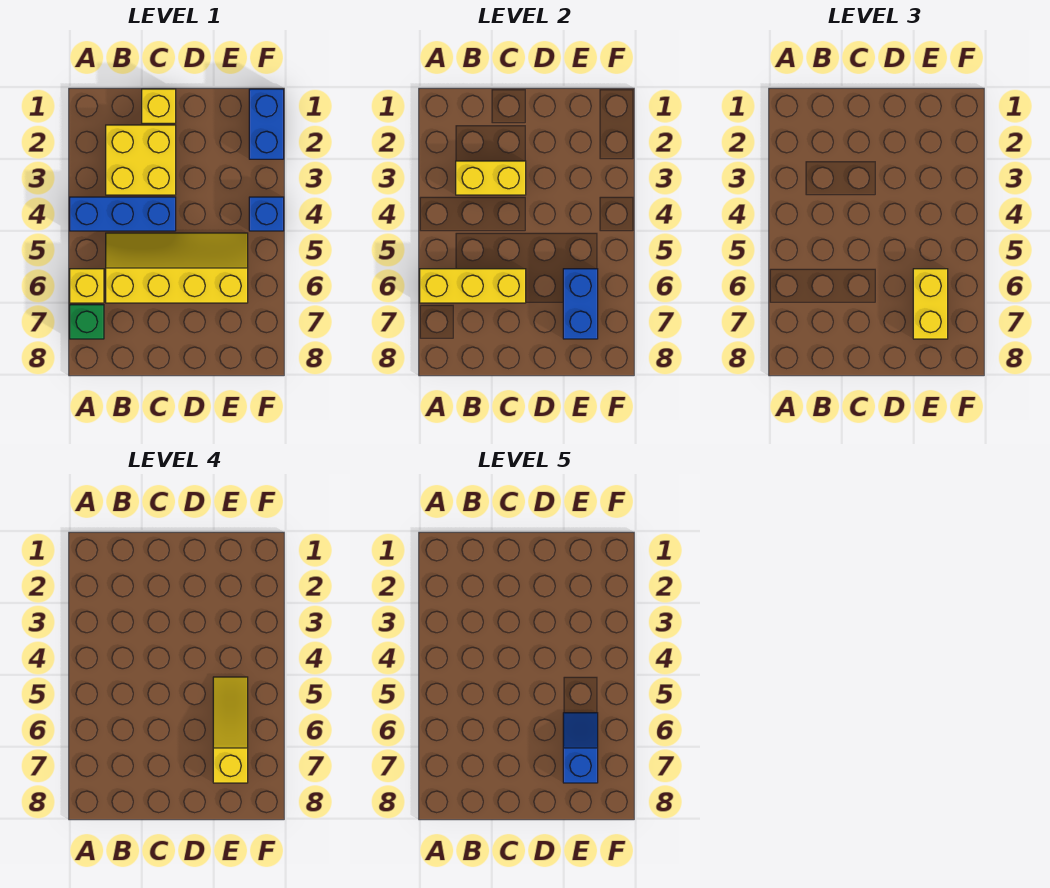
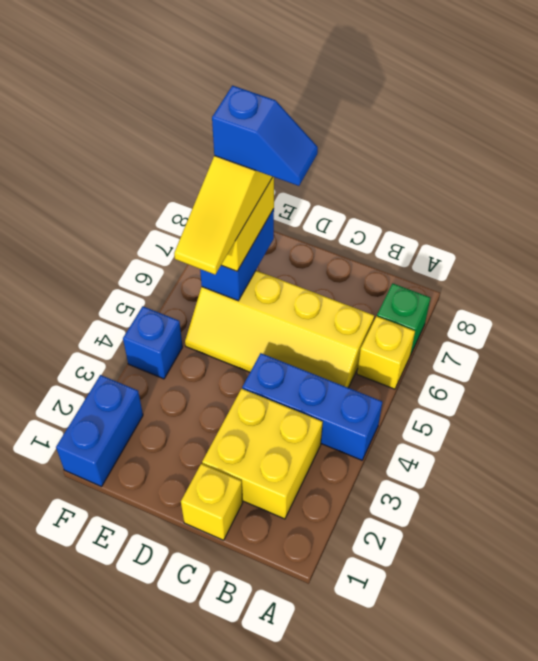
yellow 1x3 brick [420,269,526,303] -> none
yellow 1x2 brick [456,161,526,195] -> none
blue 1x2 slope [563,713,598,783] -> blue 1x2 slope turned to [212,86,318,186]

